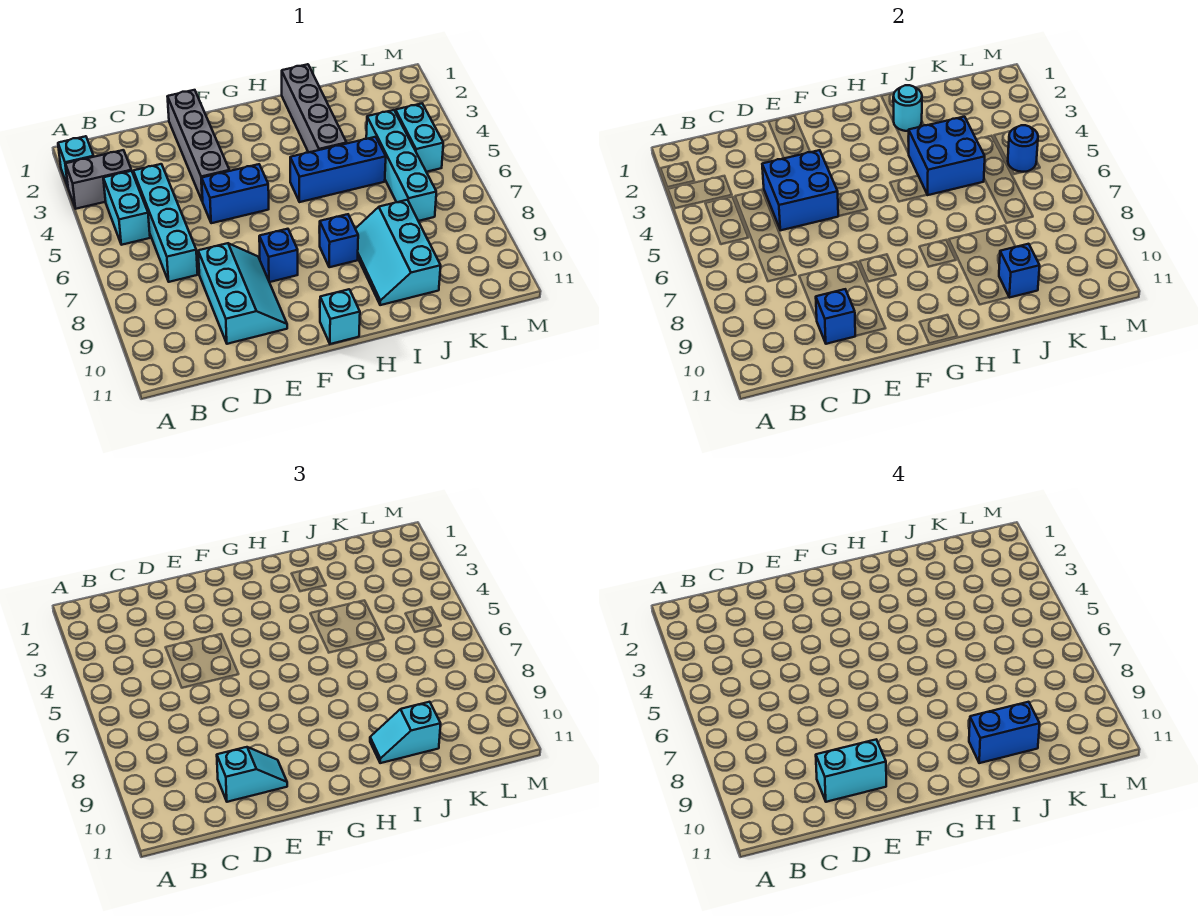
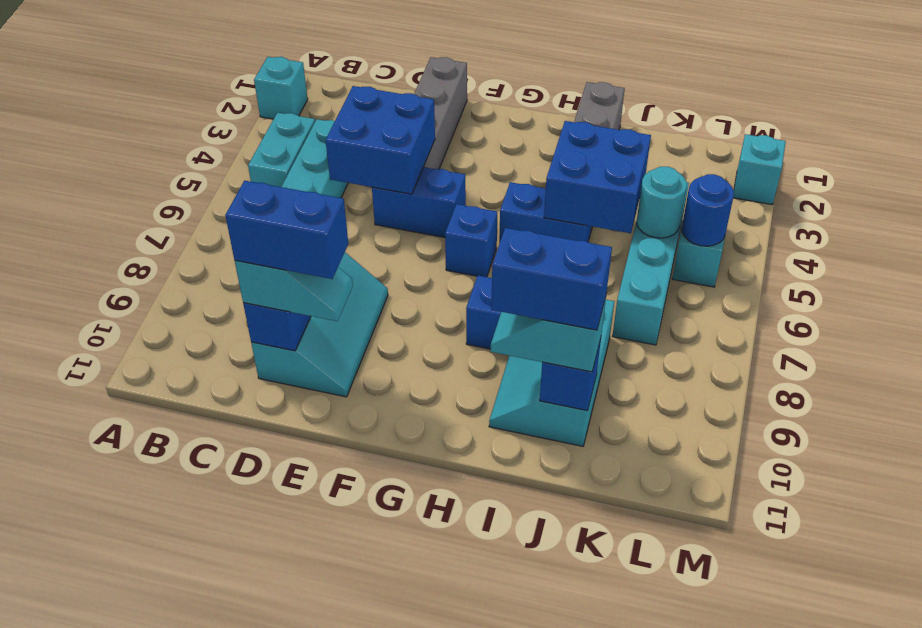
grey 1x2 brick [66,150,131,209] -> none
cyan 1x2 brick [816,740,886,802] -> blue 1x2 brick [225,181,348,279]
blue 1x1 brick [259,229,298,282] -> blue 1x1 brick moved to [445,204,497,277]
cyan 1x1 brick [320,289,360,344] -> cyan 1x1 brick moved to [733,134,786,205]
blue 1x3 brick [290,137,386,202] -> blue 1x2 brick [499,182,591,243]
cyan 1x1 round brick [893,85,922,131] -> cyan 1x1 round brick moved to [637,166,687,238]

